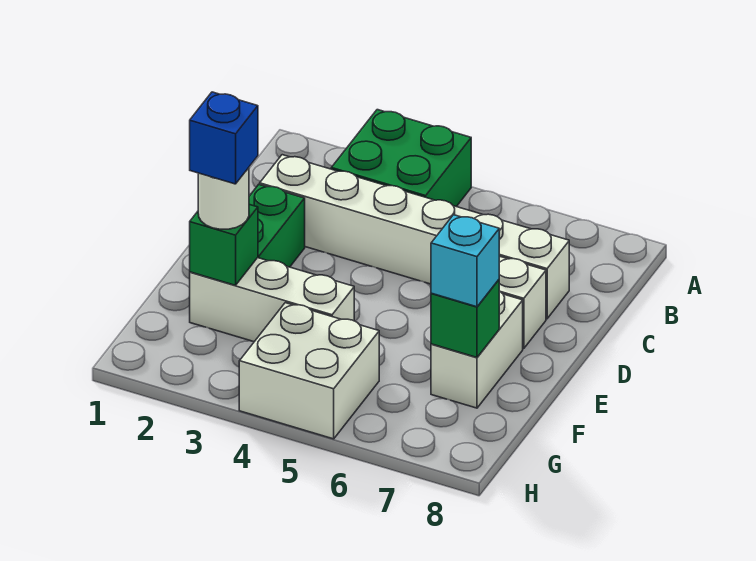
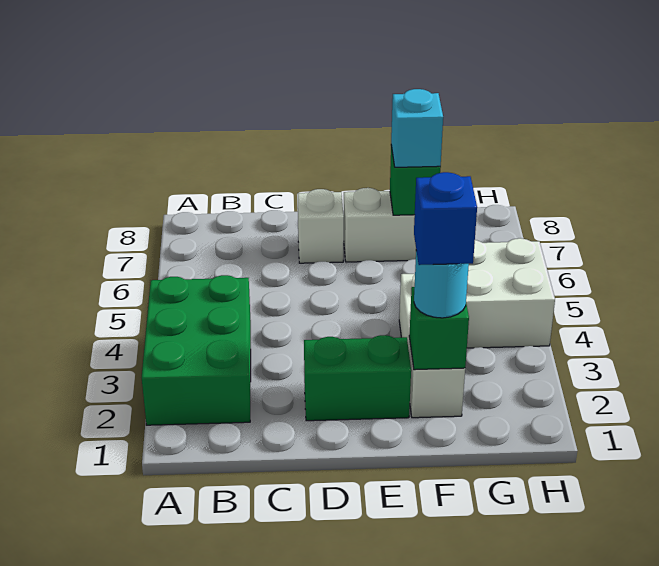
green 2x2 brick [331,110,471,207] -> green 2x3 brick [142,275,251,425]
white 1x6 brick [260,155,569,319] -> none
white 1x1 round brick [198,168,249,229] -> cyan 1x1 round brick [414,251,469,318]

